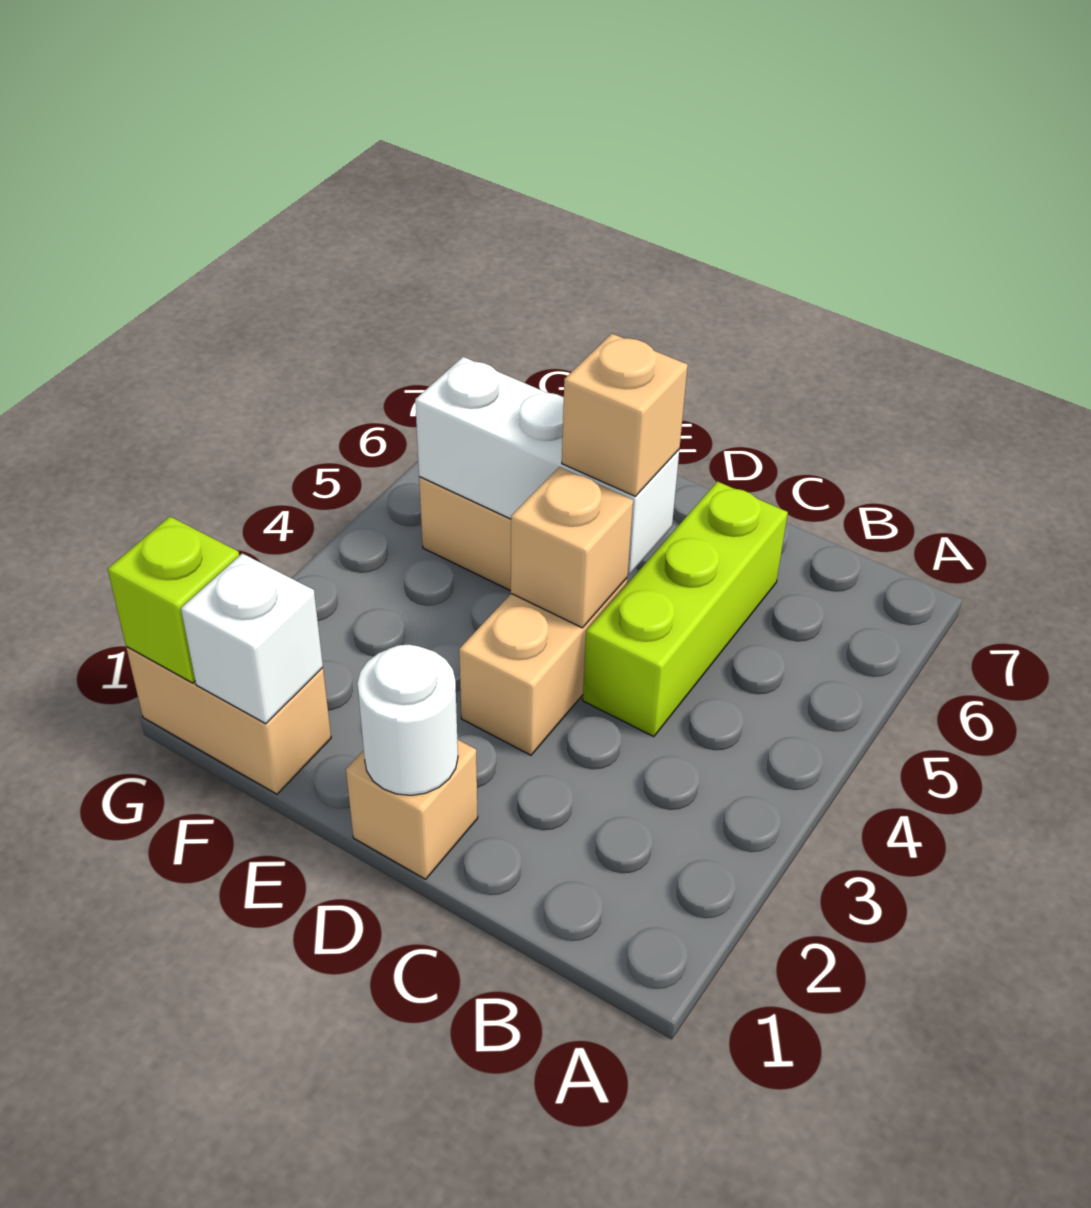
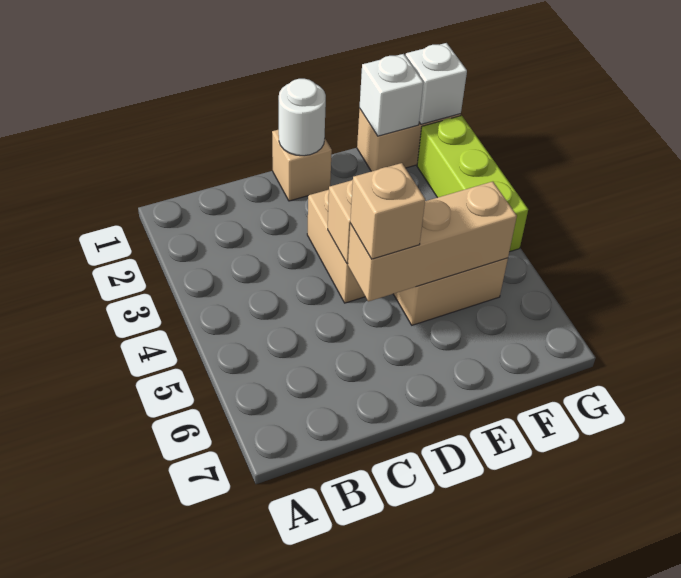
lime 1x3 brick [583,482,788,737] -> lime 1x3 brick moved to [417,115,528,252]
white 1x3 brick [415,357,679,574] -> tan 1x3 brick [348,182,517,302]
lime 1x1 brick [108,517,239,683] -> white 1x1 brick [406,43,467,124]

